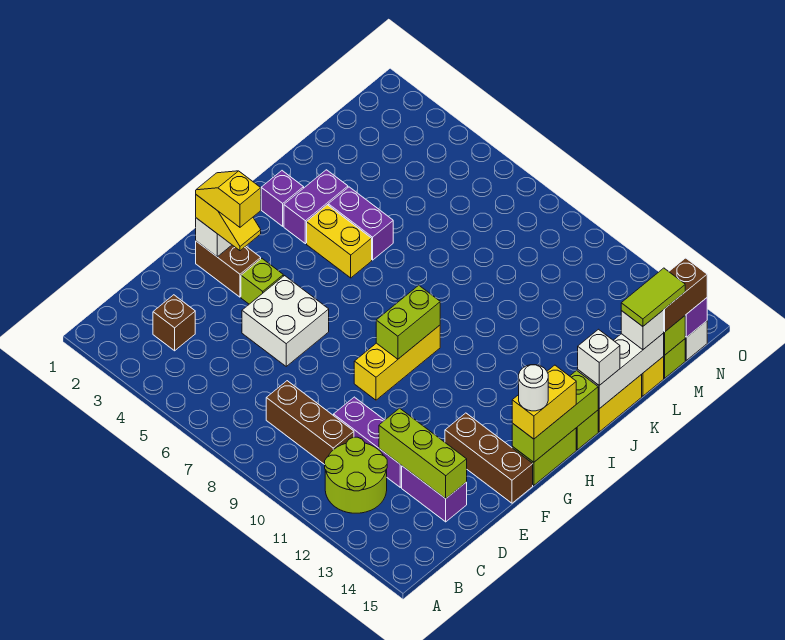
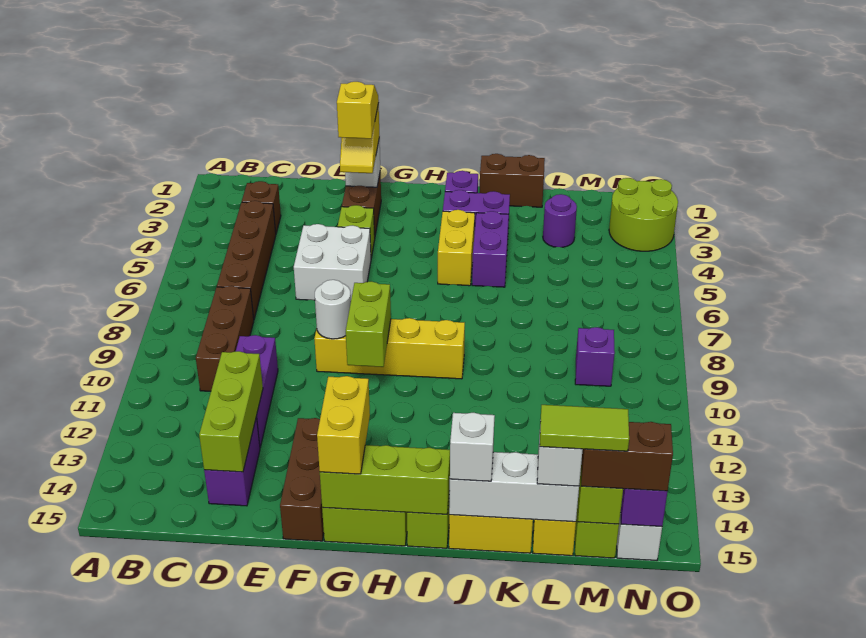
lime 2x2 round brick [325,437,387,513] -> lime 2x2 round brick moved to [609,178,678,251]
none -> brown 1x4 brick [217,201,276,319]
yellow 1x3 brick [354,325,440,400] -> yellow 1x4 brick [314,318,465,379]
lime 1x2 brick [376,285,440,359] -> lime 1x2 brick turned to [346,281,391,367]
yellow 1x2 brick [512,365,576,439] -> yellow 1x2 brick turned to [317,376,370,474]
white 1x1 round brick [519,365,548,411] -> white 1x1 round brick moved to [315,280,351,339]
none -> brown 1x2 brick [480,154,545,207]
none -> purple 1x1 round brick [543,194,577,247]
none -> purple 1x1 brick [575,327,615,386]

